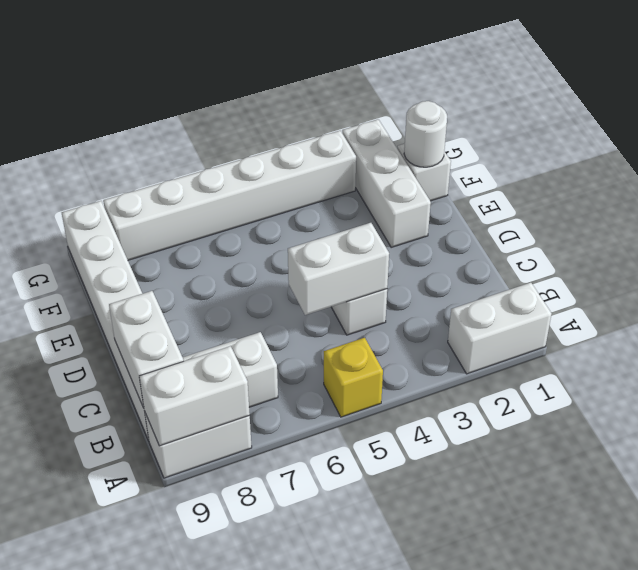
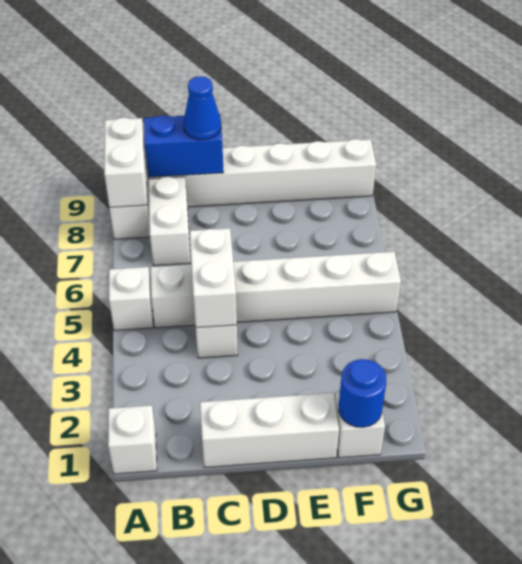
white 1x2 brick [448,283,551,374] -> white 1x1 brick [108,405,157,474]
yellow 1x1 brick [324,338,383,417] -> white 1x1 brick [109,267,153,330]
white 1x2 brick [109,291,184,408] -> blue 1x2 brick [144,114,224,177]
none -> blue 1x1 cone [183,76,221,140]
white 1x3 brick [342,119,431,247] -> white 1x3 brick moved to [200,393,339,468]
white 1x1 round brick [404,101,447,167] -> blue 1x1 round brick [339,359,386,427]
white 1x6 brick [103,131,356,260] -> white 1x6 brick turned to [151,251,401,328]

